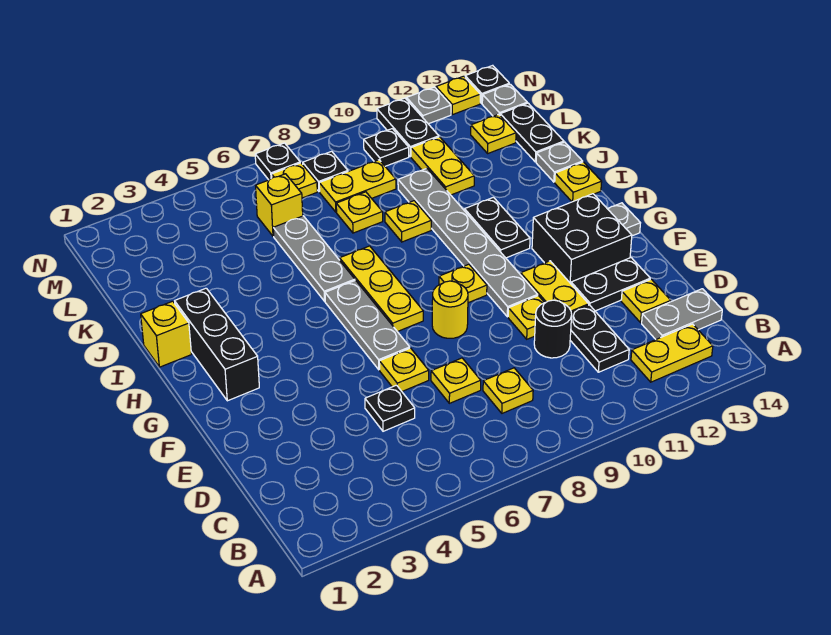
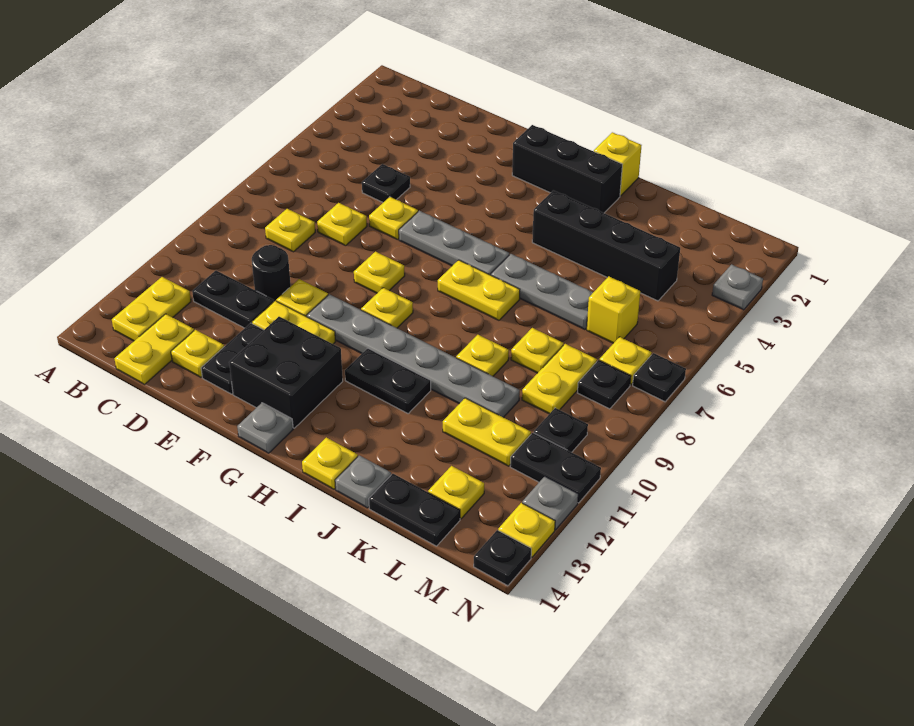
grey 1x2 plate [642,289,722,339] -> yellow 1x2 plate [115,314,194,384]
yellow 1x1 round brick [432,281,468,338] -> yellow 1x1 plate [354,252,405,293]
yellow 1x3 plate [340,246,423,332] -> yellow 1x2 plate [438,260,520,320]
none -> black 1x4 brick [532,190,680,301]
grey 1x1 plate [482,84,527,116] -> grey 1x1 plate moved to [712,264,763,310]

